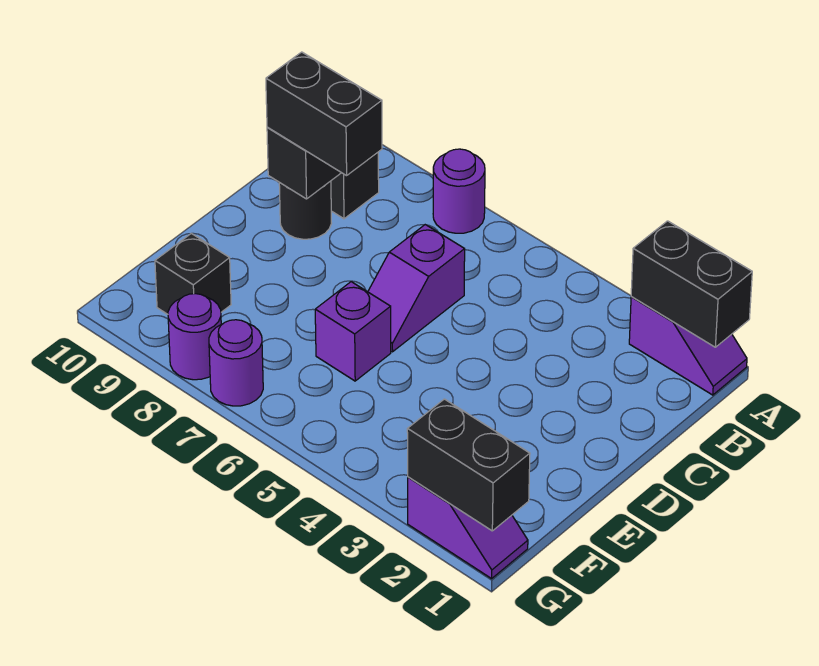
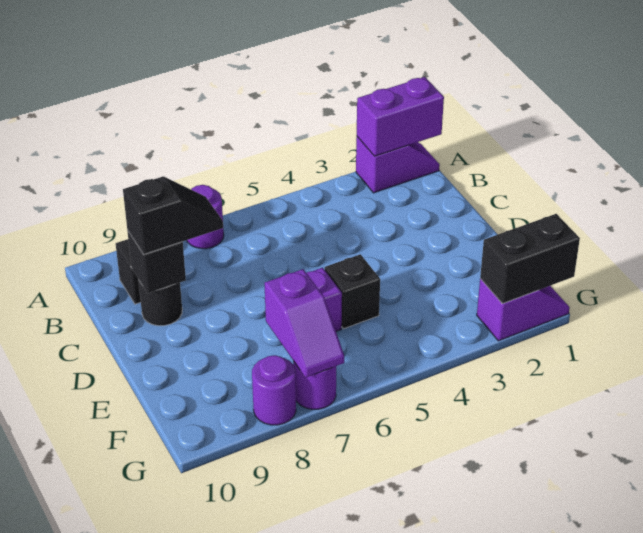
black 1x2 brick [631,221,752,347] -> purple 1x2 brick [357,77,444,156]
purple 1x2 slope [368,225,465,352] -> purple 1x2 slope moved to [265,269,344,378]
black 1x2 brick [266,52,382,176] -> black 1x2 slope [123,176,223,254]
black 1x1 brick [155,233,231,314] -> black 1x1 brick moved to [325,254,380,329]

